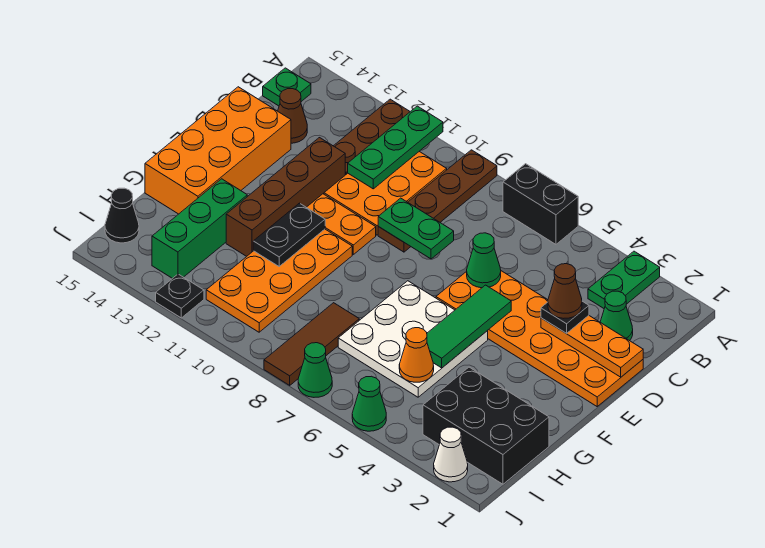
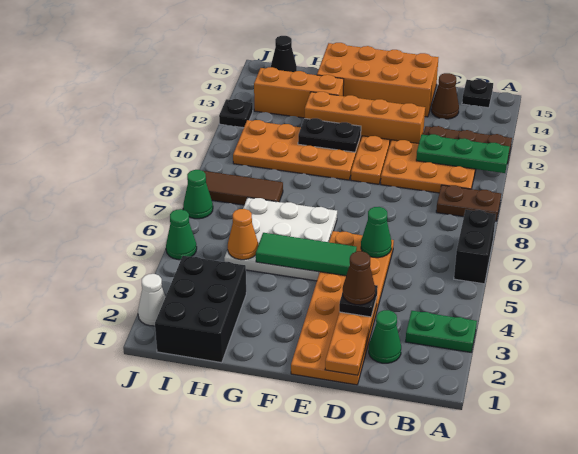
brown 1x4 plate [378,150,497,252] -> brown 1x2 plate [436,185,501,221]
green 1x1 plate [263,68,311,106] -> black 1x1 plate [462,79,493,108]
green 1x2 plate [378,198,454,259] -> none
brown 1x4 brick [226,138,345,256] -> orange 1x4 brick [305,92,425,144]
green 1x3 brick [152,179,247,278] -> orange 1x3 brick [254,67,344,118]

